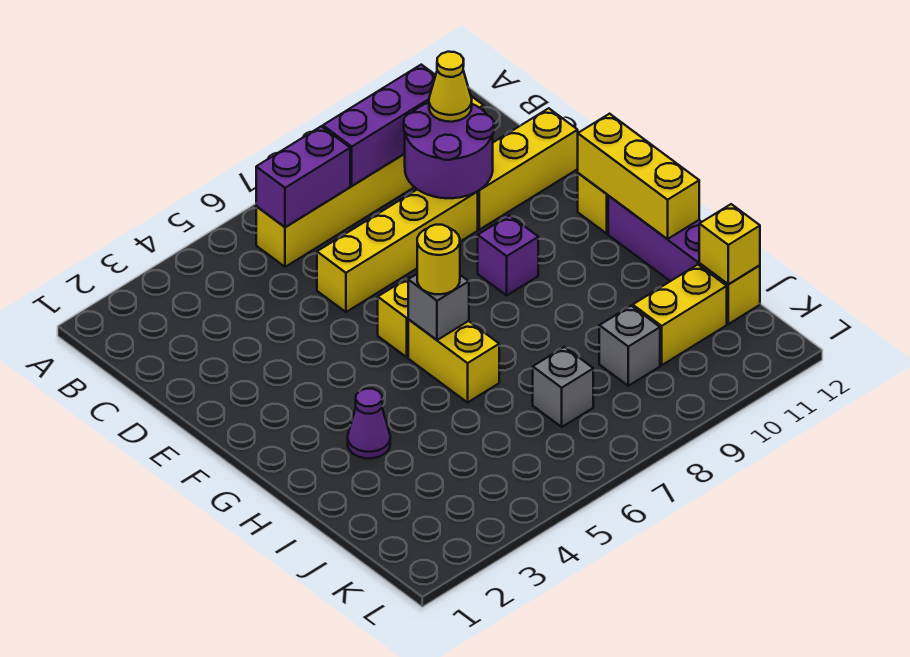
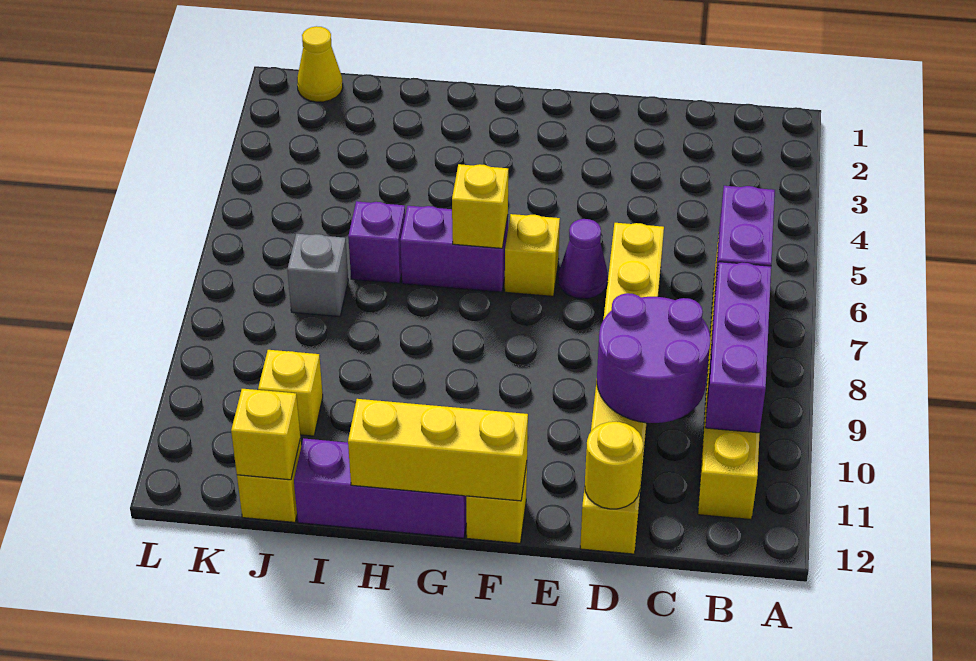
yellow 1x1 cone [429,52,472,122] -> yellow 1x1 cone moved to [297,26,343,102]
purple 1x1 brick [478,215,538,295] -> purple 1x1 brick moved to [348,201,405,283]
yellow 1x2 brick [408,319,499,402] -> purple 1x2 brick [400,206,508,292]
grey 1x1 brick [408,274,469,340] -> yellow 1x1 brick [452,164,508,248]
yellow 1x1 round brick [417,225,460,294] -> yellow 1x1 round brick moved to [585,422,643,509]
purple 1x1 cone [348,389,390,458] -> purple 1x1 cone moved to [559,219,608,299]
grey 1x1 brick [599,306,660,386] -> none
yellow 1x2 brick [633,265,727,365] -> yellow 1x1 brick [258,350,323,436]

